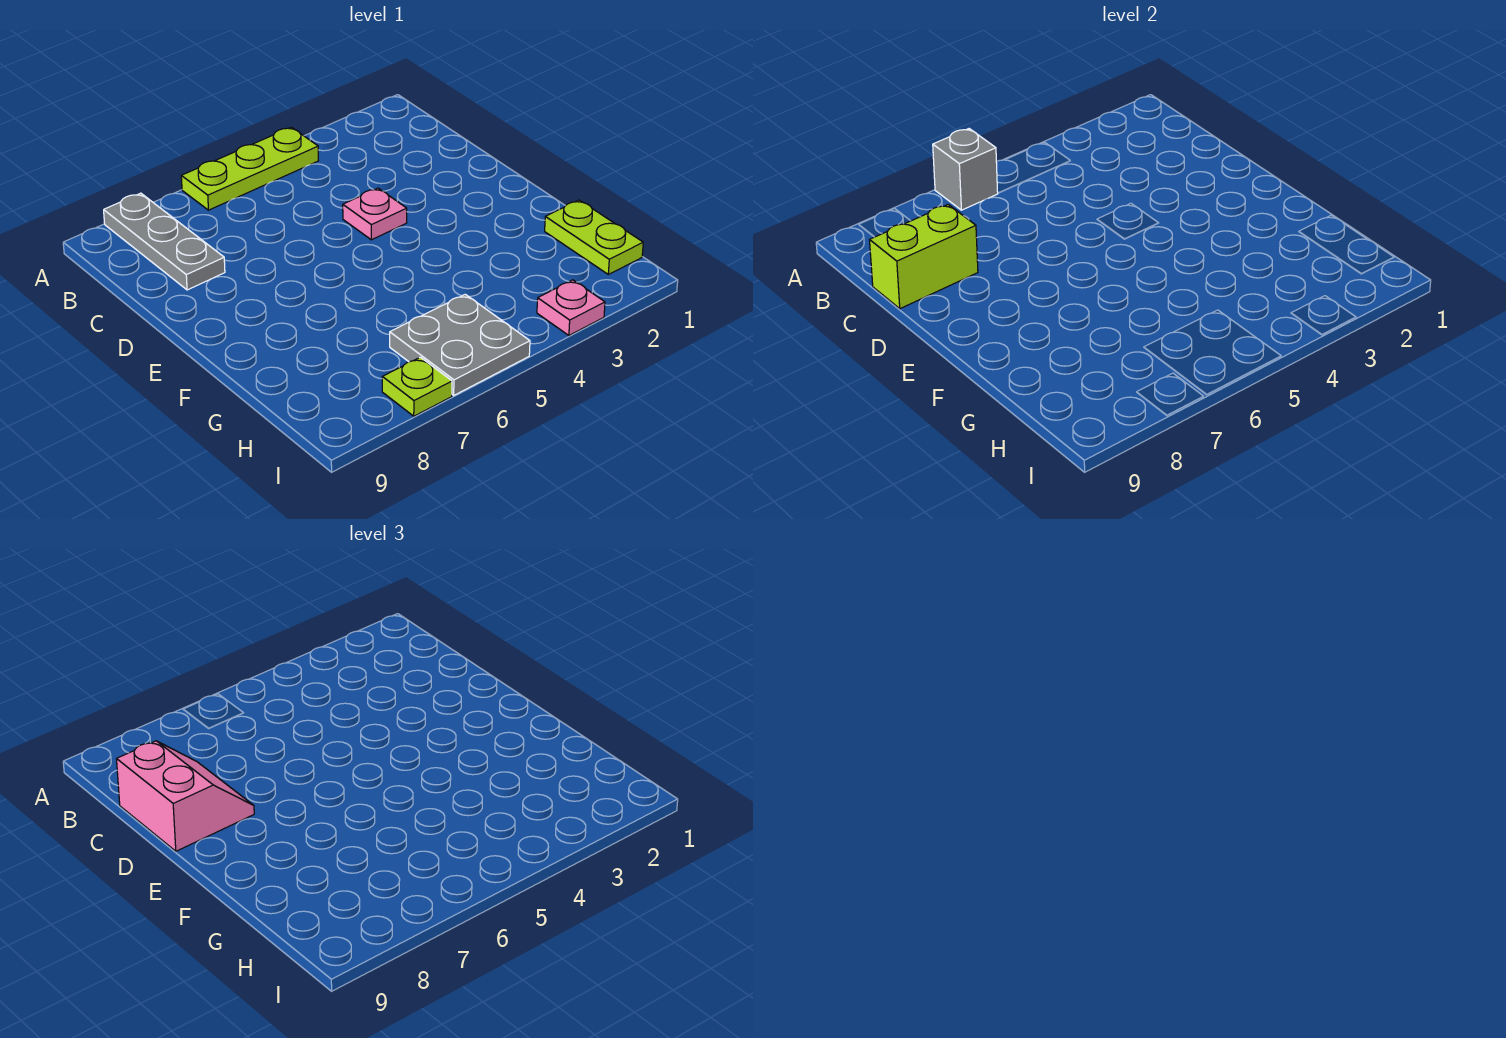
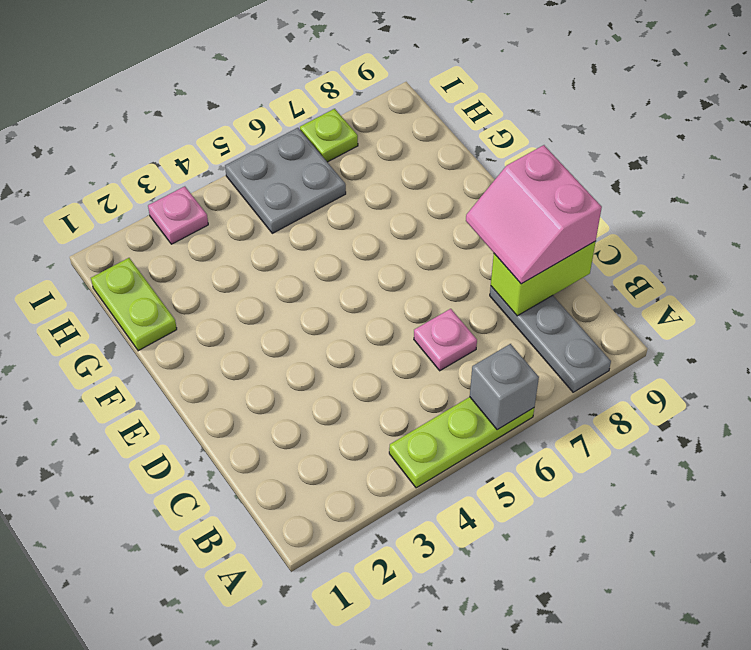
pink 1x1 plate [343,188,407,240] -> pink 1x1 plate moved to [414,309,477,371]

